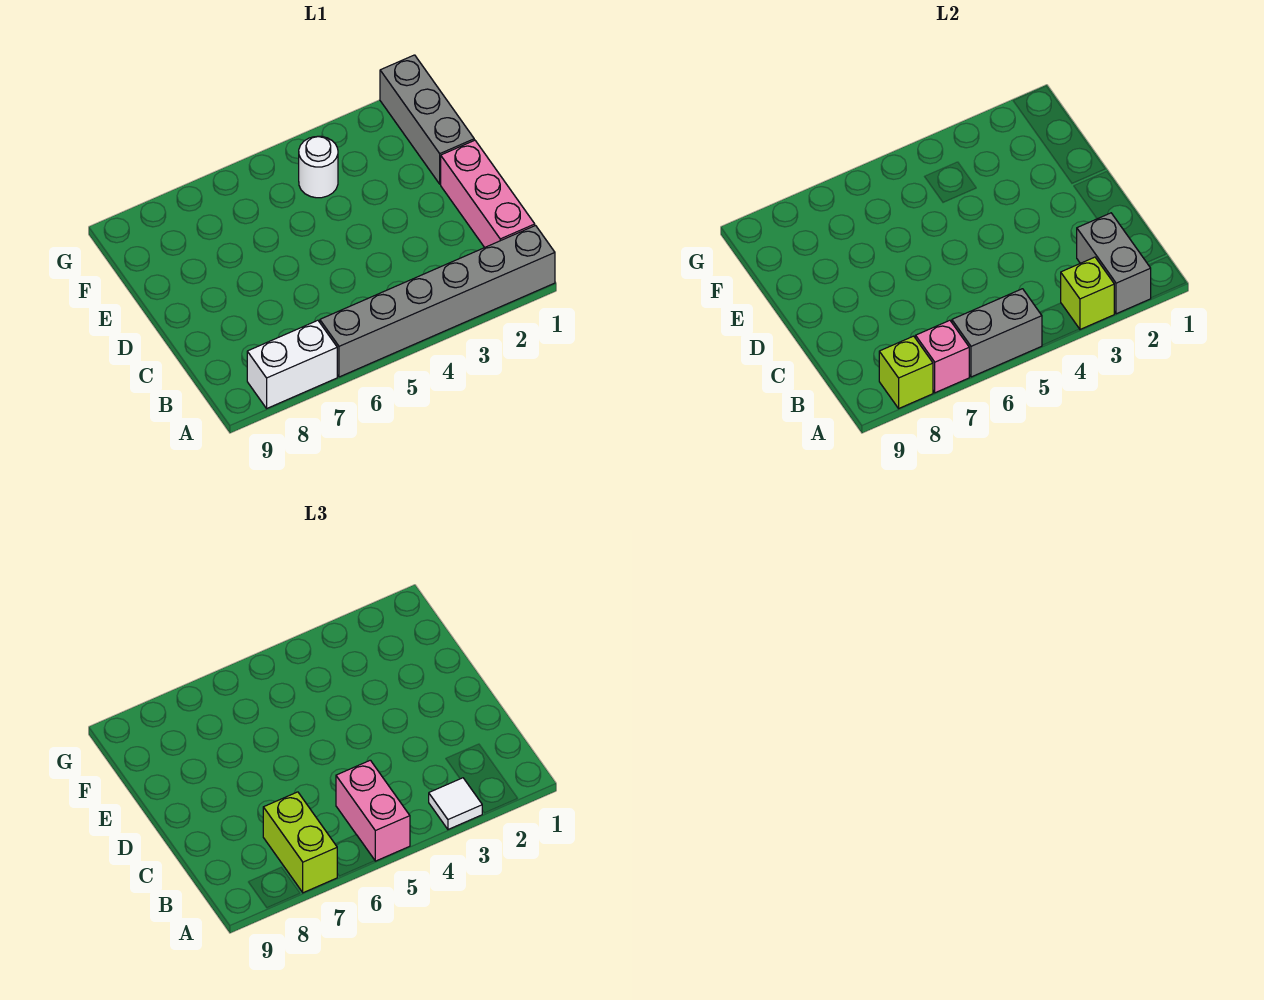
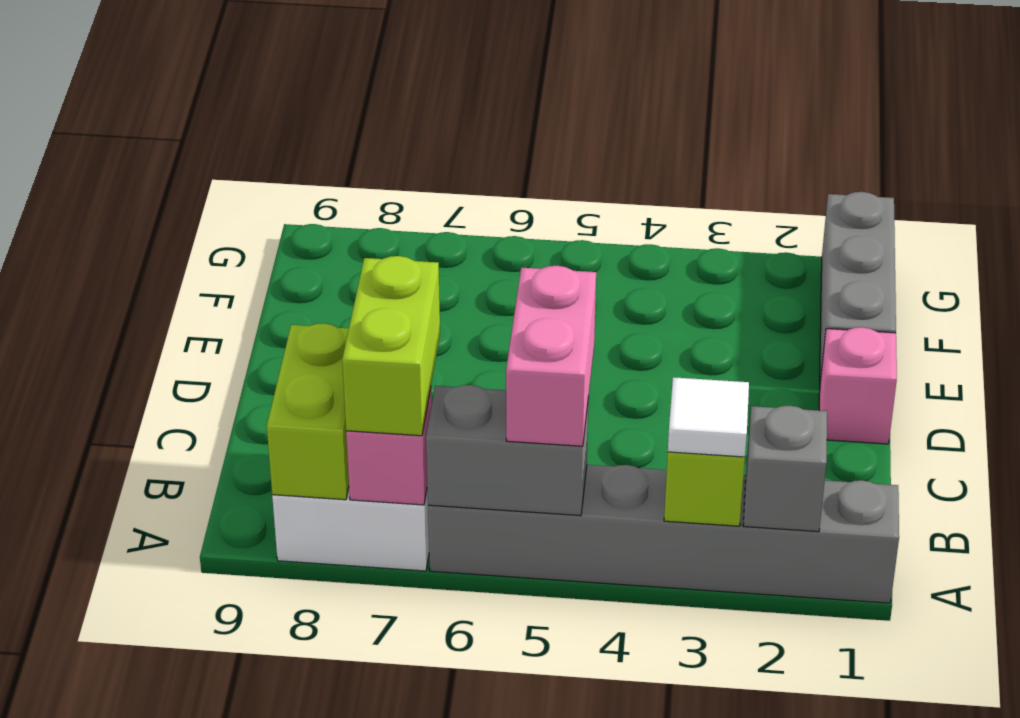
grey 1x2 brick [1077,213,1151,314] -> grey 1x1 brick [743,406,827,532]
lime 1x1 brick [879,336,933,408] -> lime 1x2 brick [267,323,349,500]
pink 1x3 brick [441,140,535,248] -> pink 1x1 brick [819,327,897,444]
white 1x1 round brick [299,136,338,198] -> none

